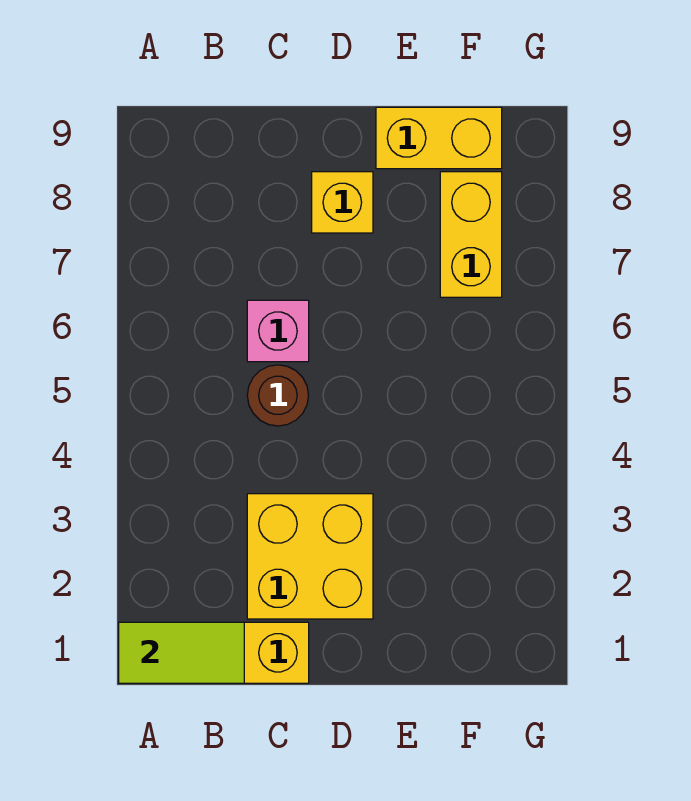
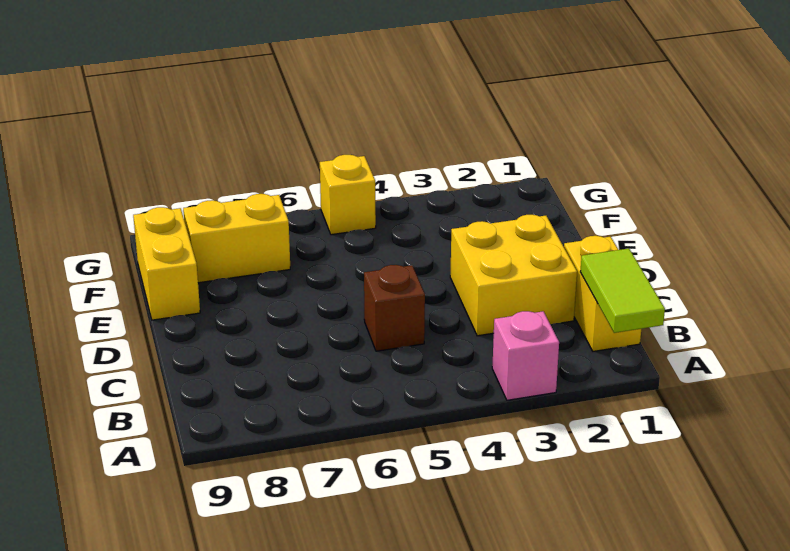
brown 1x1 round brick [247,365,309,426] -> brown 1x1 brick [364,265,425,351]
pink 1x1 brick [247,300,309,362] -> pink 1x1 brick moved to [492,311,559,400]
yellow 1x1 brick [312,172,373,233] -> yellow 1x1 brick moved to [320,155,376,235]

